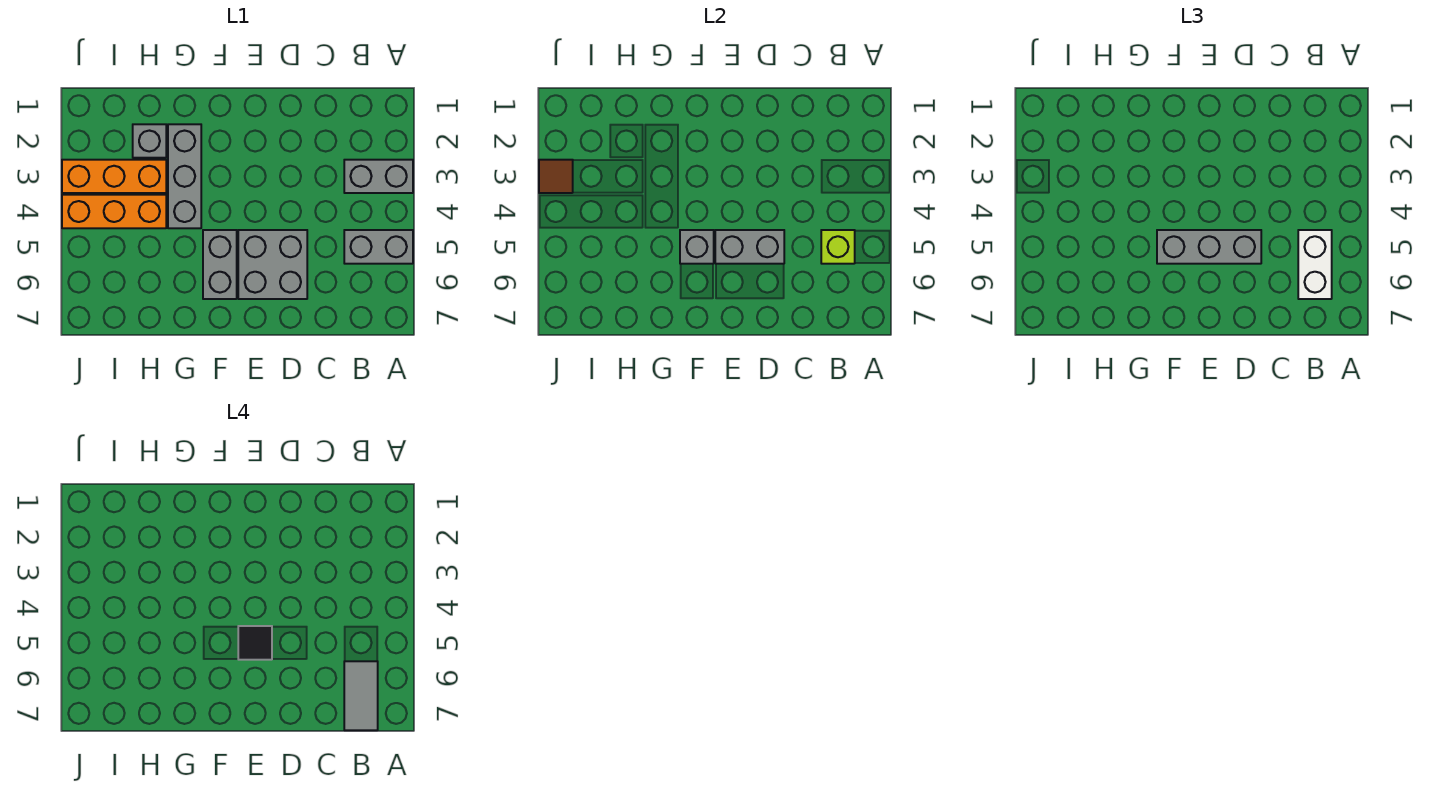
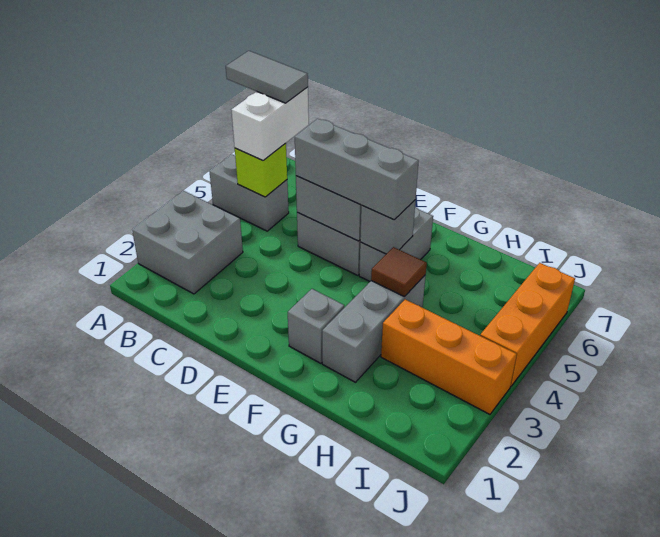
grey 1x2 brick [344,160,413,193] -> grey 2x2 brick [132,191,243,294]
grey 1x2 tile [344,661,378,730] -> grey 1x2 tile turned to [226,51,308,103]
black 1x1 tile [238,626,272,660] -> none
grey 1x1 brick [133,124,166,158] -> grey 1x1 brick moved to [288,289,344,363]
orange 1x3 brick [62,195,166,228] -> orange 1x3 brick turned to [480,263,575,387]
brown 1x1 tile [539,160,573,193] -> brown 1x1 tile moved to [371,247,427,297]

